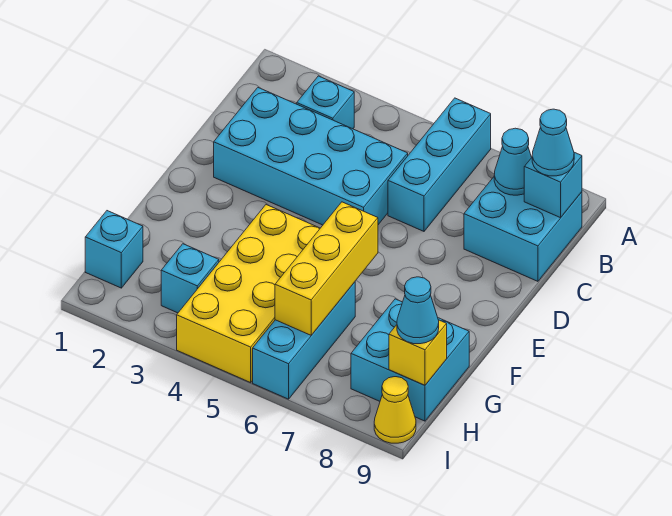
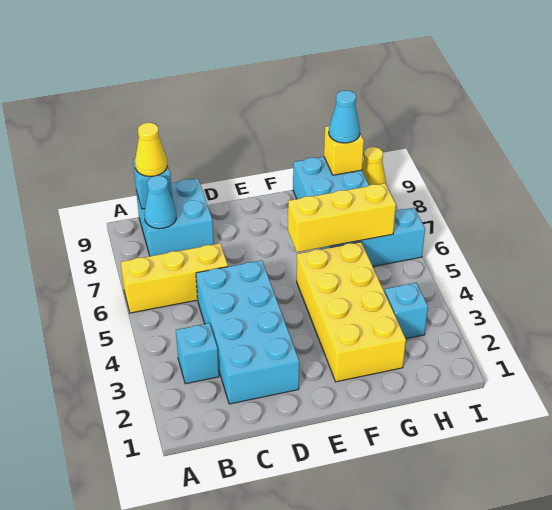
cyan 1x3 brick [388,98,491,231] -> yellow 1x3 brick [121,243,228,313]
cyan 1x1 cone [532,109,574,176] -> yellow 1x1 cone [135,123,167,176]
yellow 2x4 brick [177,205,320,383] -> yellow 2x4 brick turned to [297,242,406,382]
cyan 1x1 brick [85,211,143,288] -> none

